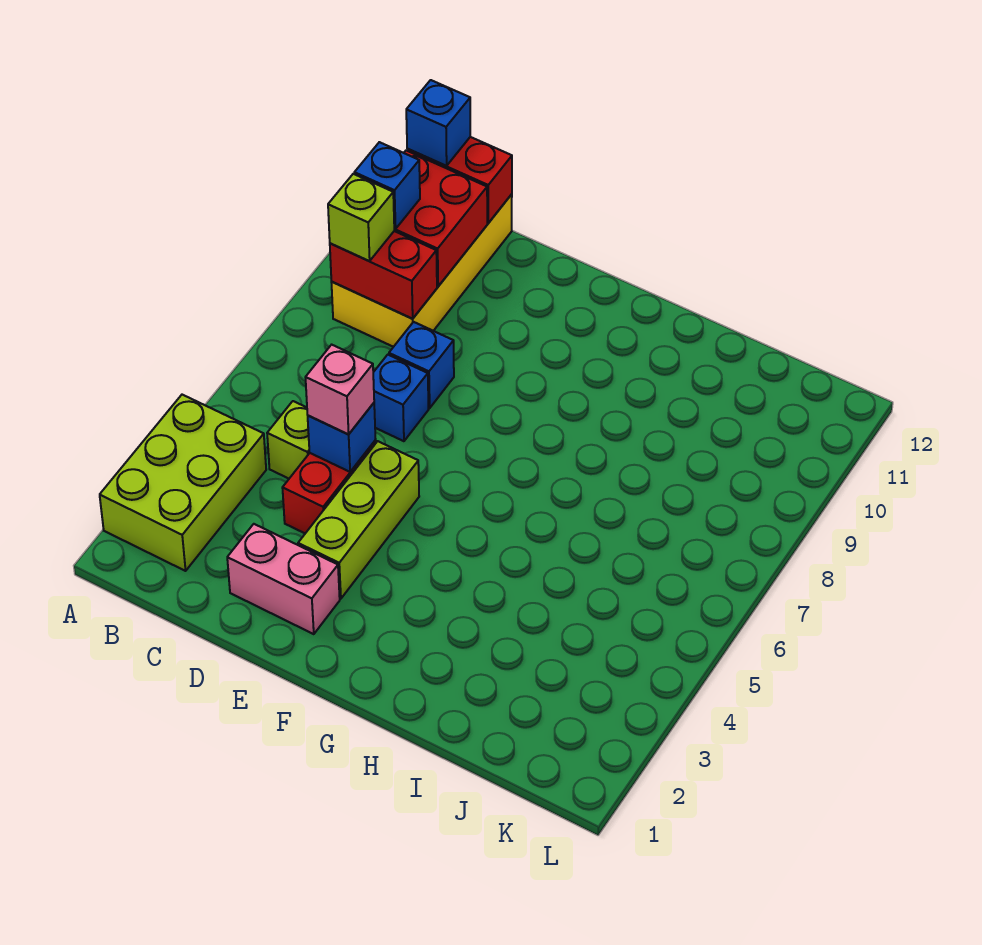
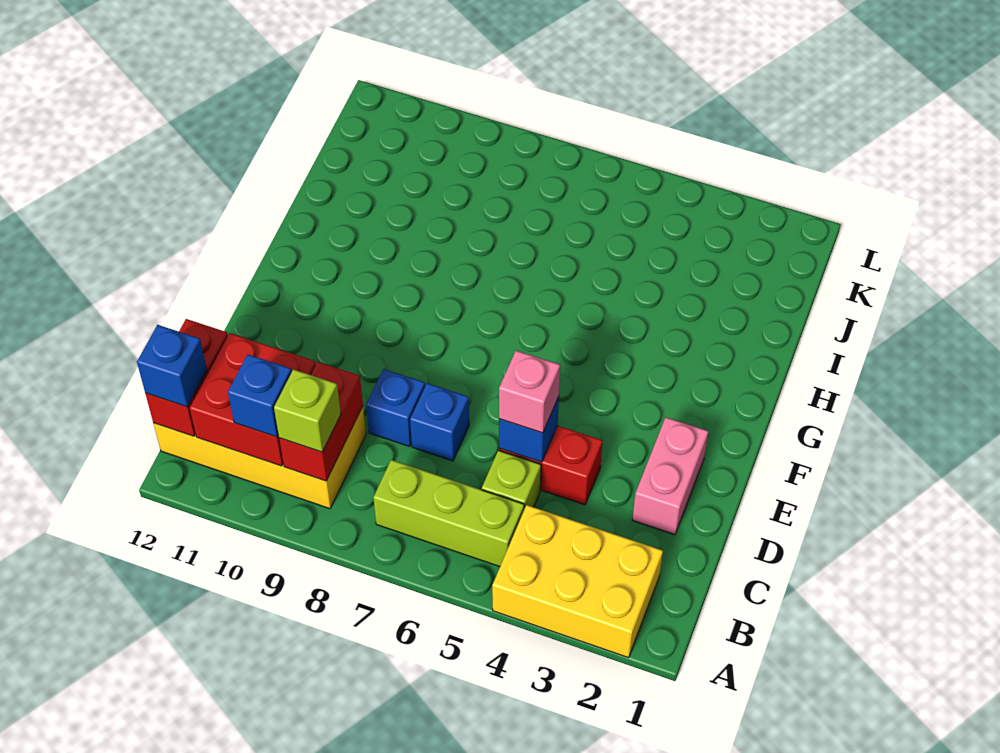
lime 2x3 brick [100,395,266,571] -> yellow 2x3 brick [492,505,663,658]
lime 1x3 brick [298,441,419,599] -> lime 1x3 brick moved to [373,460,524,566]

